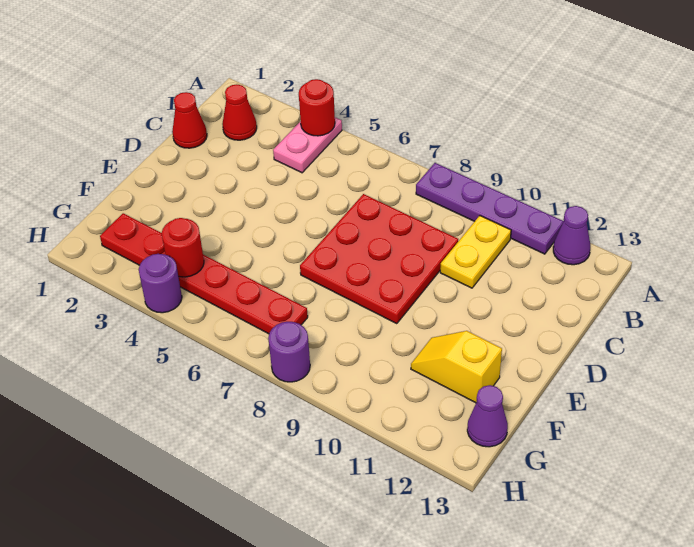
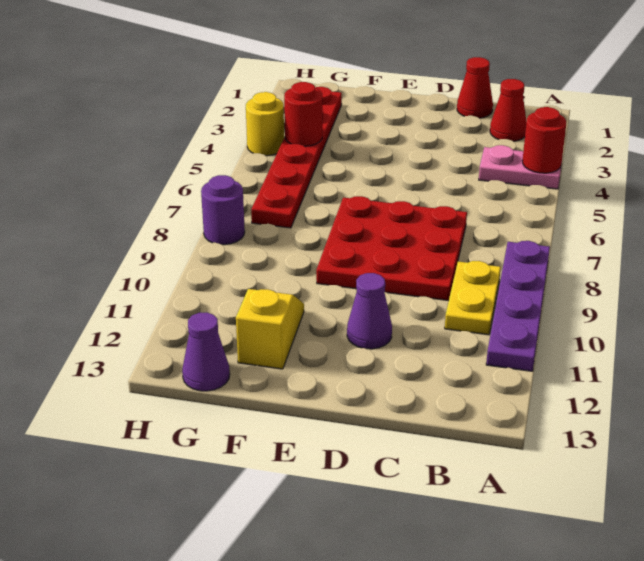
purple 1x1 cone [553,206,590,265] -> purple 1x1 cone moved to [347,273,392,349]
yellow 1x2 plate [440,216,511,288] -> yellow 1x2 plate turned to [445,261,501,335]
purple 1x1 round brick [139,254,182,313] -> yellow 1x1 round brick [246,92,284,156]

